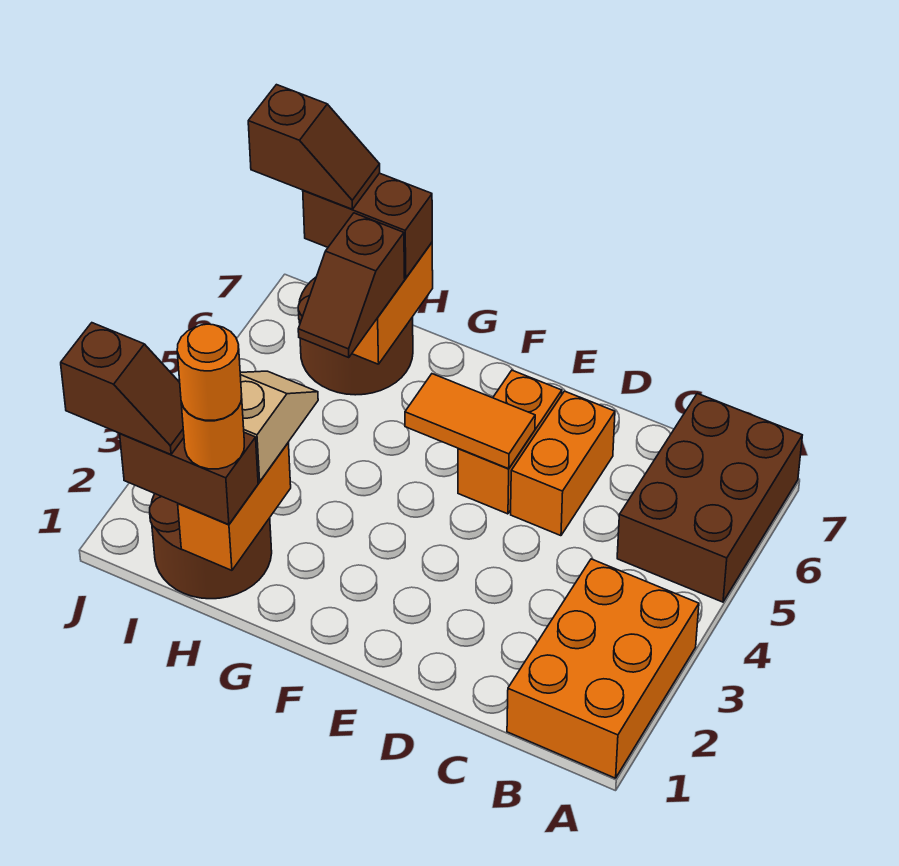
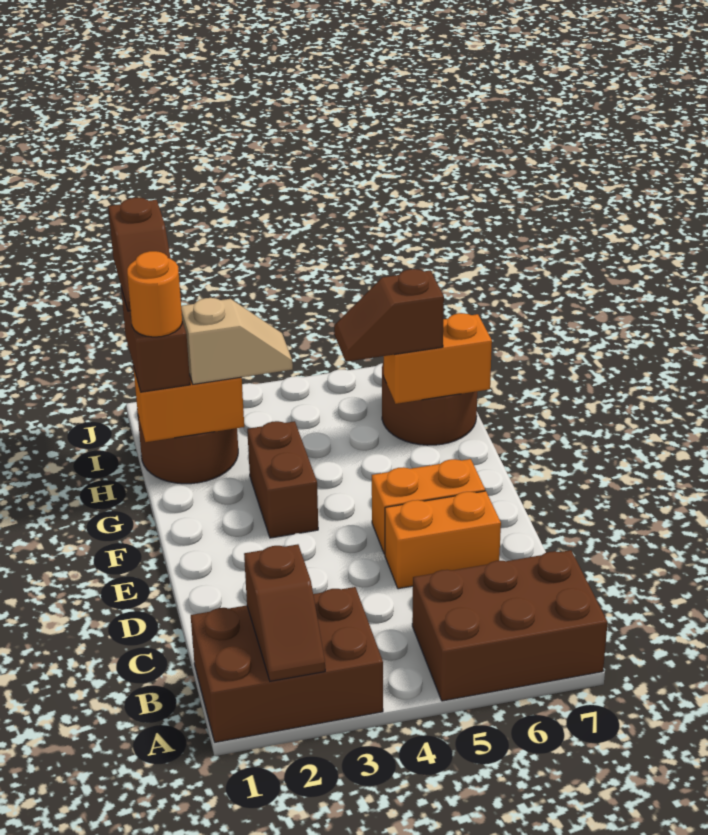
orange 2x3 brick [507,559,699,778] -> brown 2x3 brick [191,587,383,742]
orange 1x2 tile [405,374,535,469] -> none
orange 1x1 round brick [177,324,242,420] -> none
brown 1x2 brick [303,173,432,278] -> brown 1x2 brick moved to [247,421,318,538]
brown 1x2 slope [248,85,380,209] -> brown 1x2 slope moved to [244,544,325,681]

